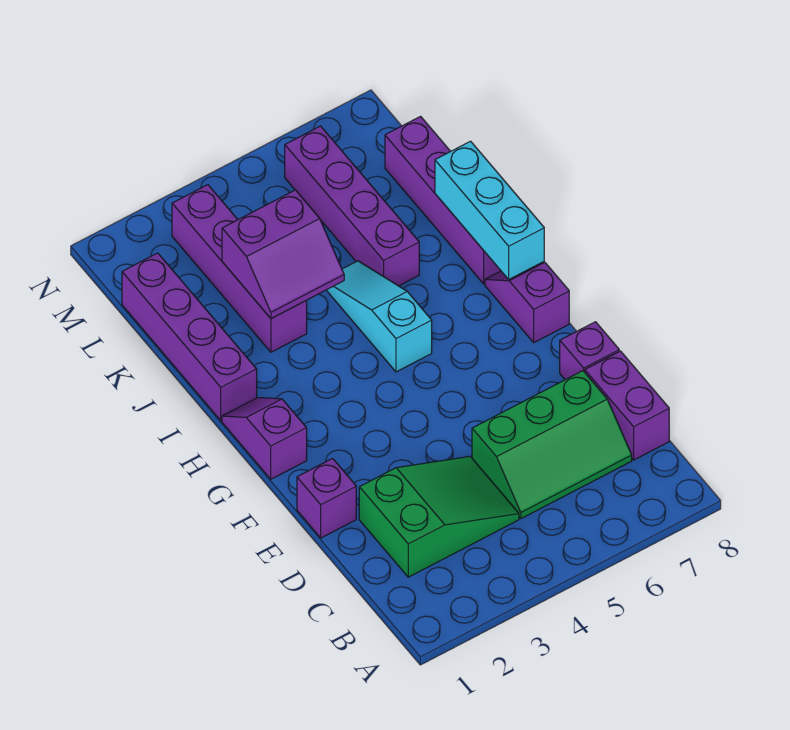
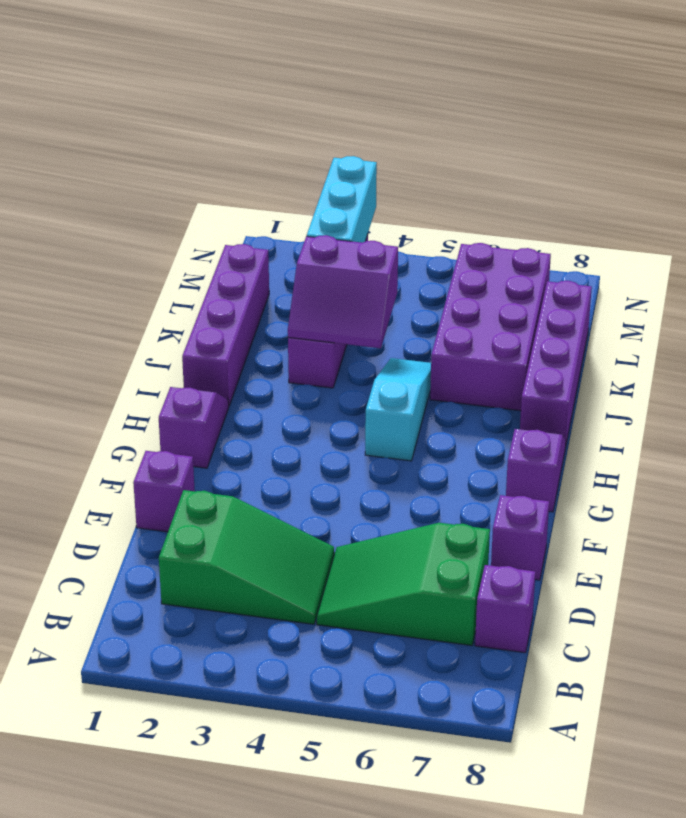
green 2x3 slope [472,371,632,519] -> green 2x3 slope turned to [317,523,490,646]
purple 1x2 brick [585,351,669,460] -> purple 1x1 brick [475,565,535,653]
cyan 1x3 brick [435,141,544,279] -> cyan 1x3 brick moved to [307,156,377,243]
purple 1x4 brick [285,126,419,286] -> purple 2x4 brick [430,243,551,411]

